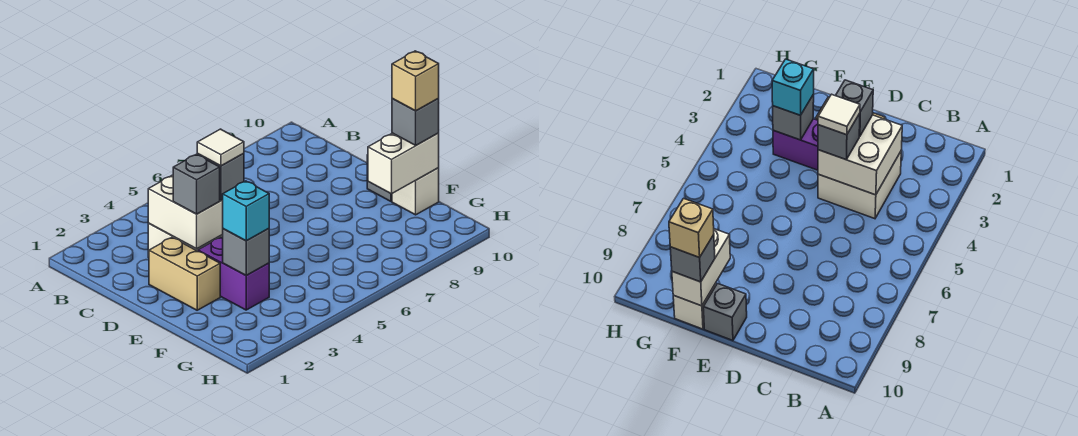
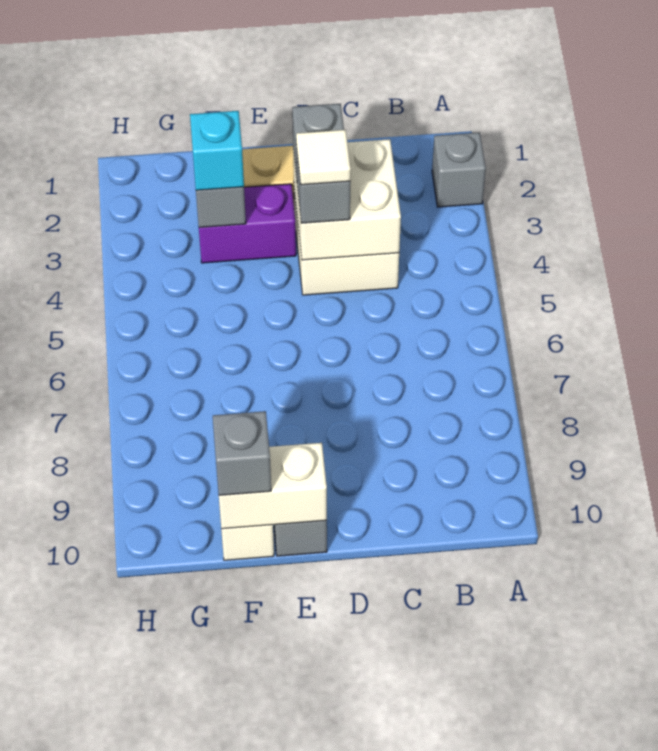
none -> grey 1x1 brick [432,132,486,207]
white 1x2 brick [368,133,439,194] -> white 1x2 brick turned to [219,443,327,529]
tan 1x1 brick [392,51,439,111] -> none

